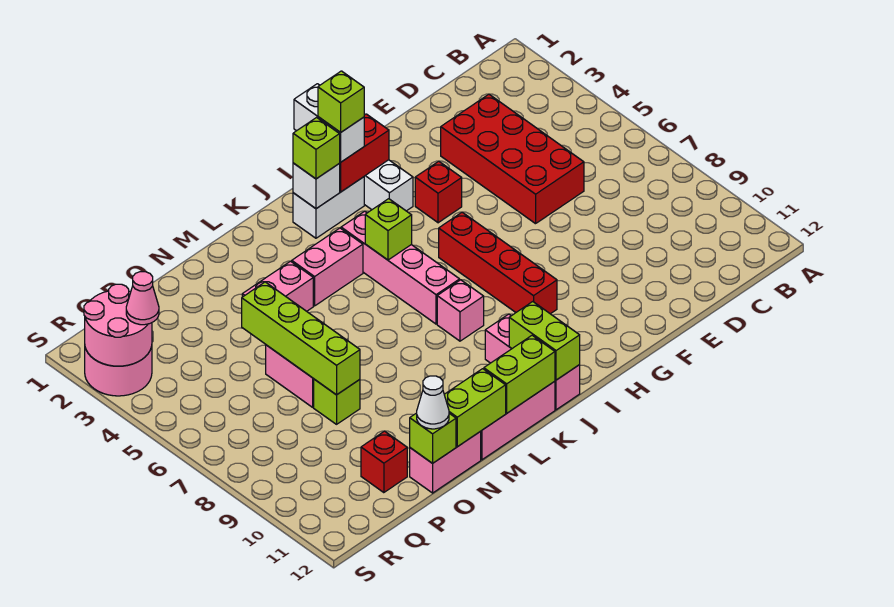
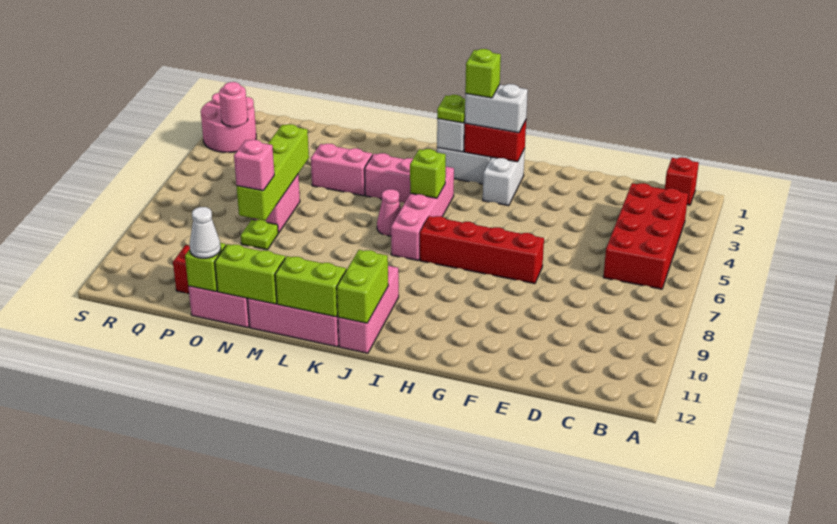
red 2x4 brick [441,94,584,224] -> red 2x4 brick moved to [603,183,688,289]
red 1x1 brick [415,161,462,223] -> red 1x1 brick moved to [665,157,699,205]
red 1x4 brick [439,212,557,314] -> red 1x4 brick turned to [420,216,544,284]
white 1x2 brick [294,84,364,162] -> white 1x2 brick turned to [464,84,528,133]
lime 1x1 brick [293,117,340,179] -> lime 1x1 plate [437,95,465,123]
pink 1x1 brick [437,280,484,341] -> pink 1x1 brick moved to [234,140,274,191]
lime 1x1 brick [314,379,360,424] -> lime 1x1 plate [241,220,278,250]
pink 2x2 round brick [84,284,152,366] -> pink 1x1 round brick [219,82,248,127]
pink 1x1 cone [126,272,159,325] -> pink 1x1 cone moved to [377,189,401,236]

